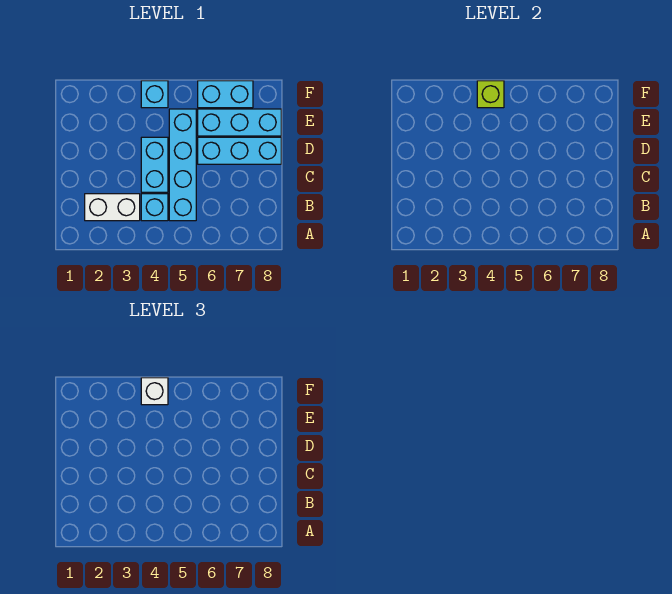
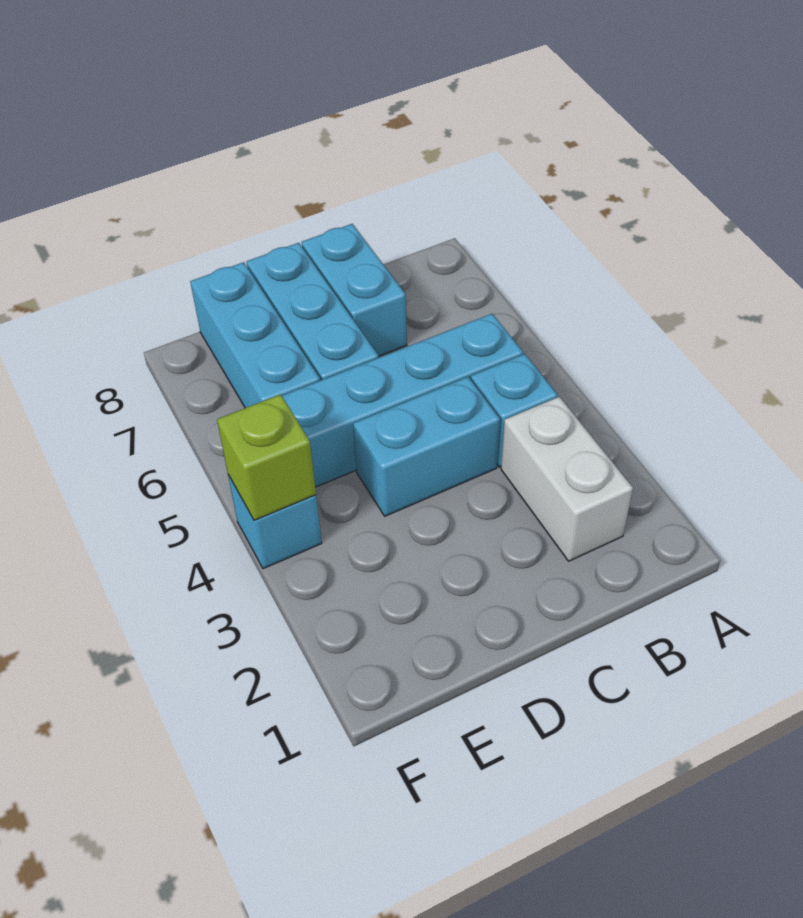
white 1x1 brick [141,378,168,405] -> none
cyan 1x2 brick [198,81,253,108] -> cyan 1x2 brick moved to [302,224,407,356]

